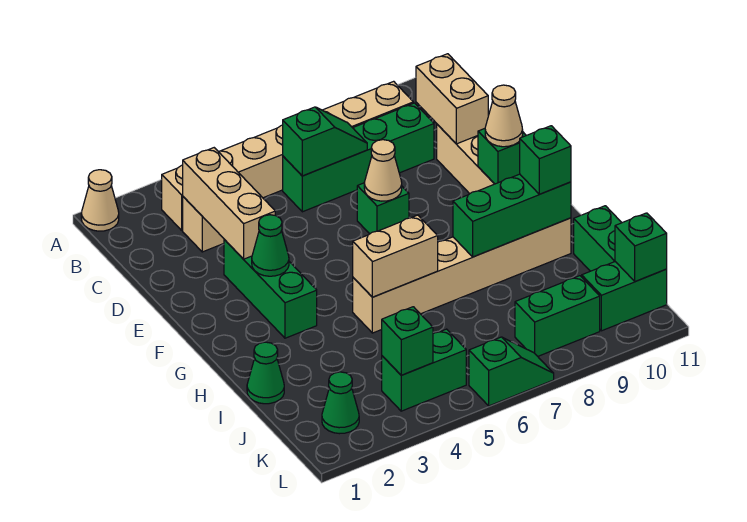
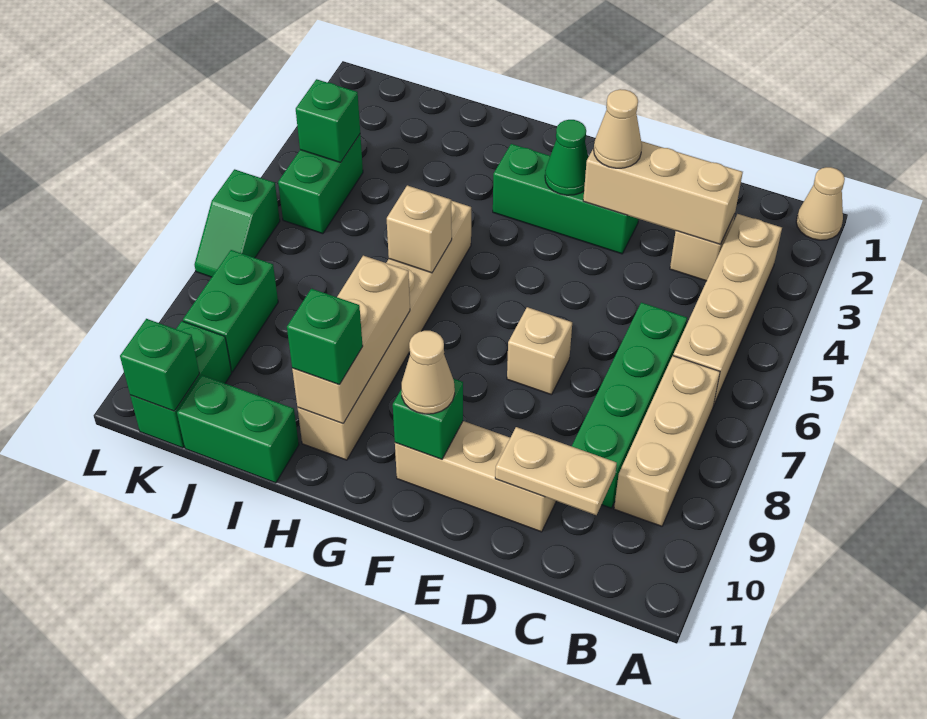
green 1x2 slope [283,107,367,176] -> none
tan 1x2 brick [416,54,488,144] -> tan 1x2 plate [495,427,617,515]
green 1x1 brick [357,183,409,234] -> tan 1x1 brick [507,307,572,395]
tan 1x1 cone [364,140,402,201] -> tan 1x1 cone moved to [594,89,642,168]
tan 1x2 brick [353,215,438,297] -> tan 1x1 brick [387,185,452,273]
green 1x3 brick [453,174,571,257] -> tan 1x3 brick [292,256,410,424]
green 1x1 cone [247,342,284,404] -> none
green 1x1 cone [322,372,359,434] -> none

